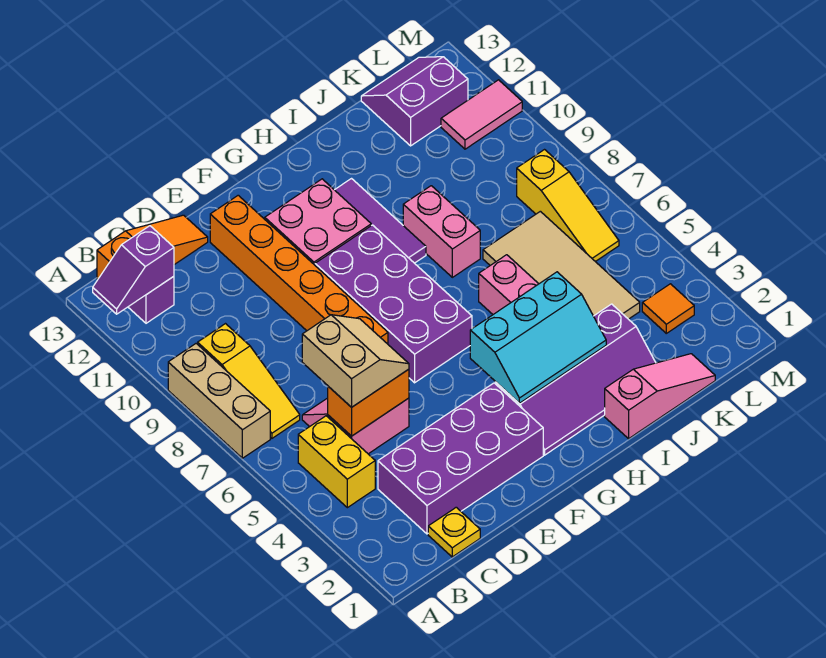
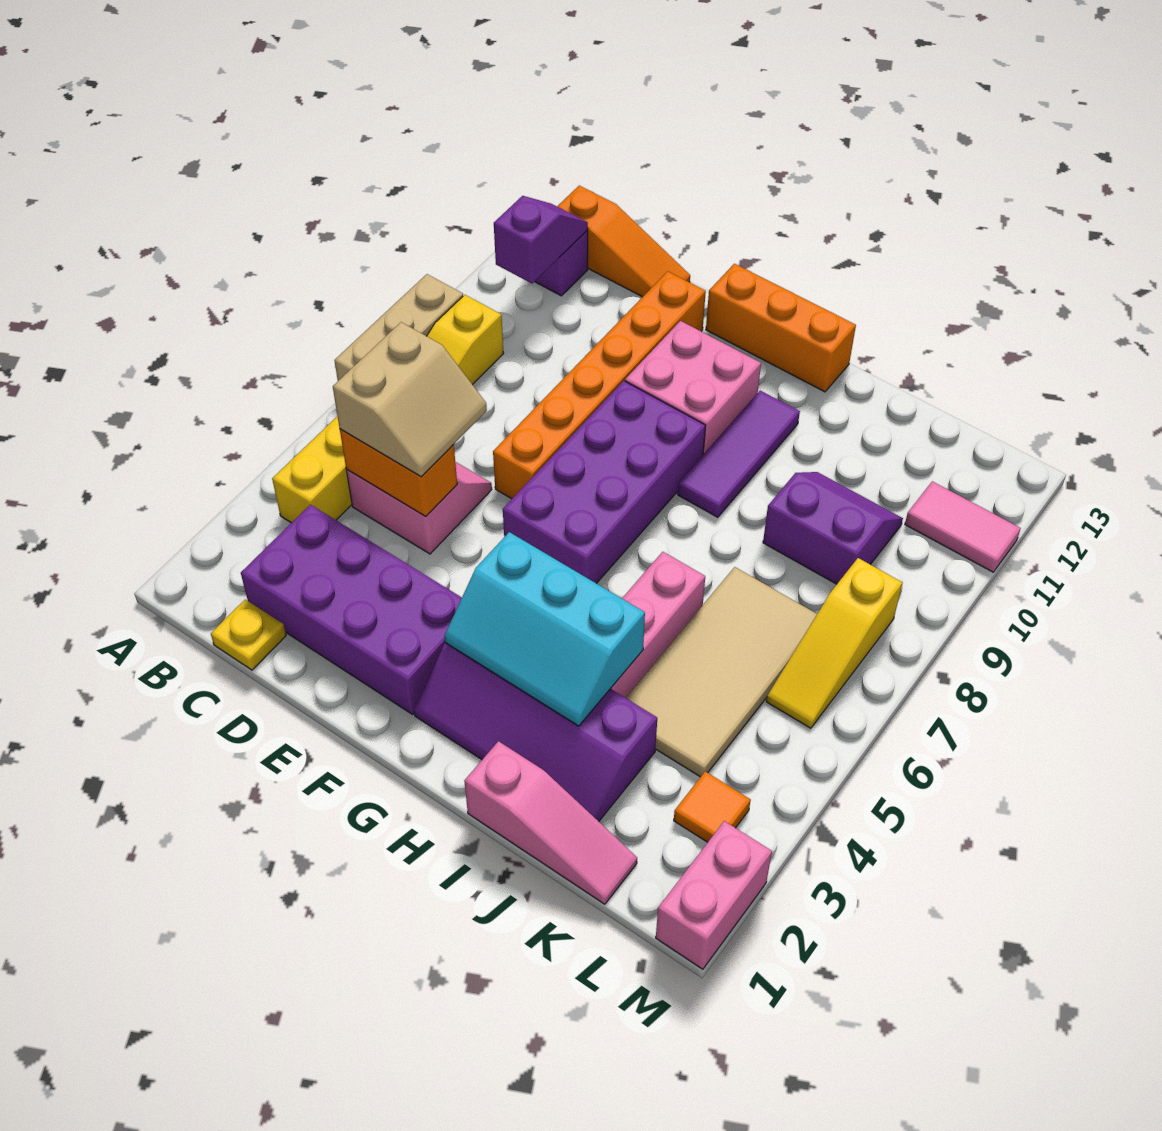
purple 1x2 slope [93,226,174,314] -> purple 1x2 slope turned to [494,196,588,283]
none -> orange 1x3 brick [706,264,856,392]
pink 1x2 brick [403,186,480,277] -> pink 1x2 brick moved to [656,821,772,969]
purple 2x2 slope [361,57,468,146] -> purple 2x2 slope moved to [763,472,903,584]

